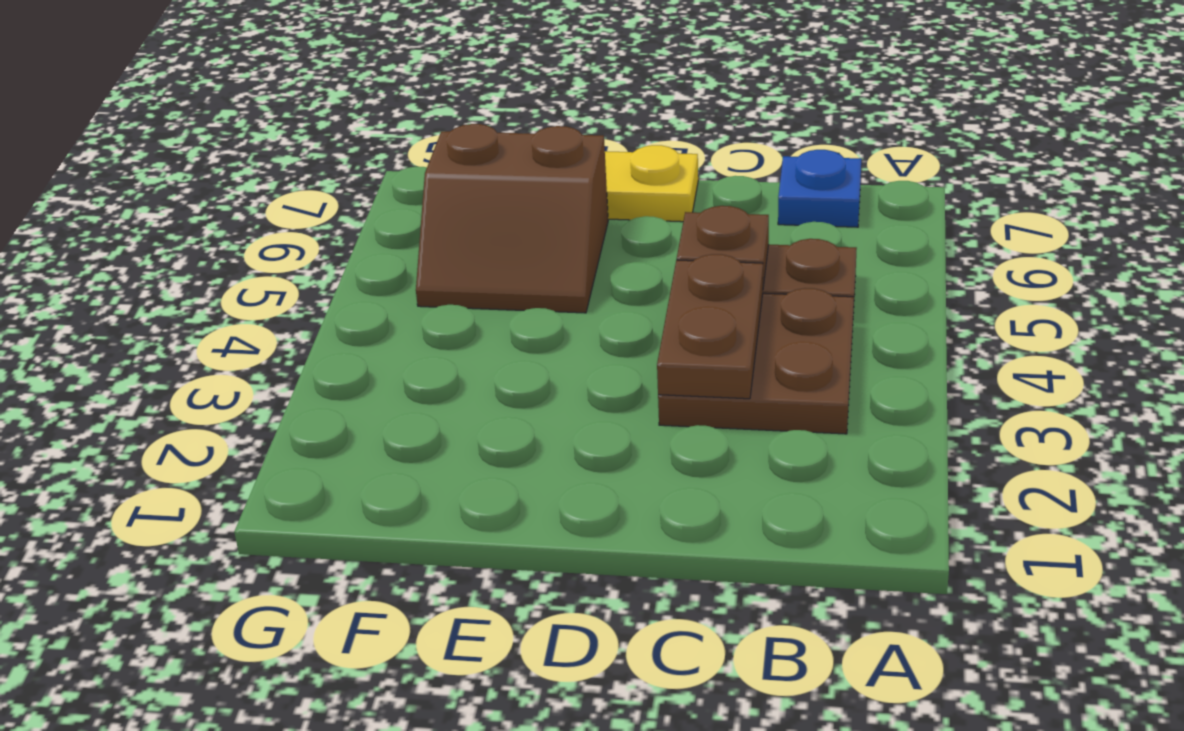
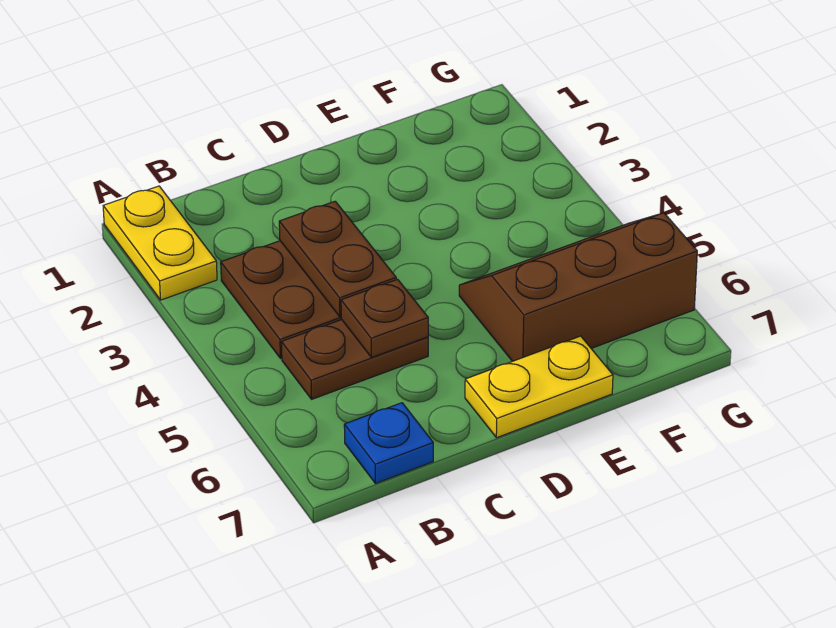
none -> yellow 1x2 plate [103,186,217,300]
brown 2x2 slope [416,124,608,313] -> brown 2x3 slope [459,213,697,361]

